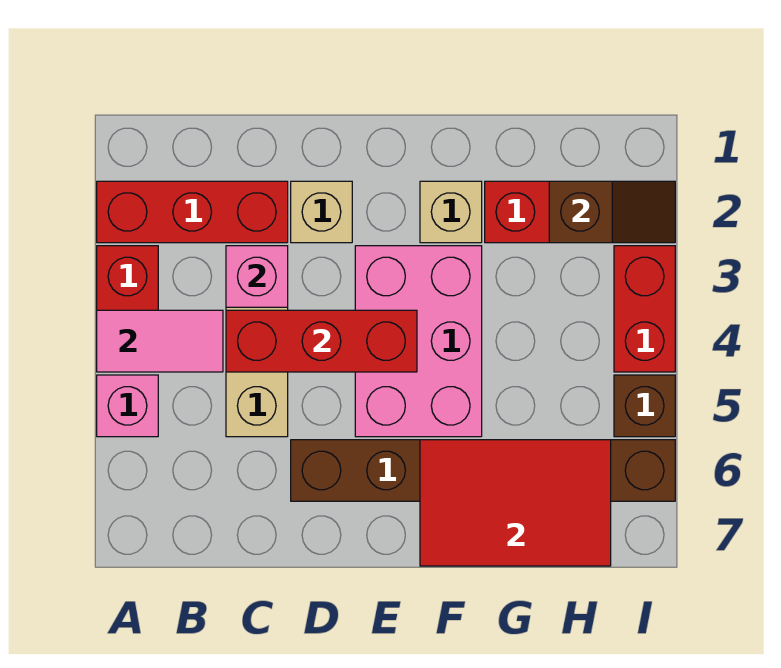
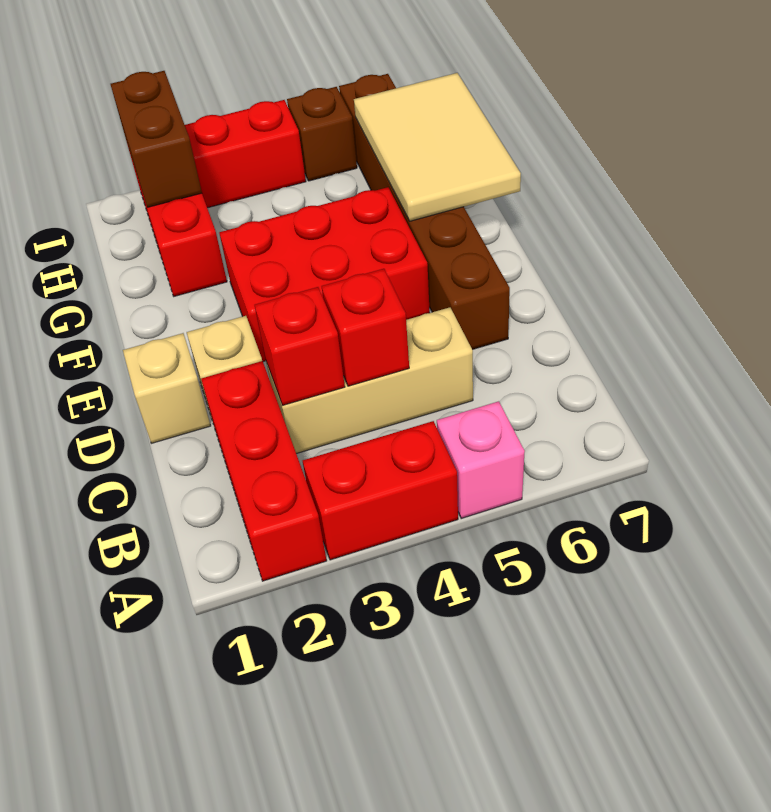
pink 1x2 tile [97,310,223,372] -> none
pink 1x1 brick [226,246,288,307] -> red 1x1 brick [255,287,345,406]
red 1x3 brick [226,310,417,372] -> red 1x1 brick [322,269,409,386]
pink 2x3 brick [355,246,482,437] -> red 2x3 brick [219,187,430,361]
tan 1x1 brick [420,181,482,243] -> tan 1x1 brick moved to [123,333,211,443]
red 2x3 tile [420,440,611,566] -> tan 2x3 tile [354,73,521,221]
brown 1x2 slope [549,181,675,243] -> brown 1x2 brick [111,71,202,207]

